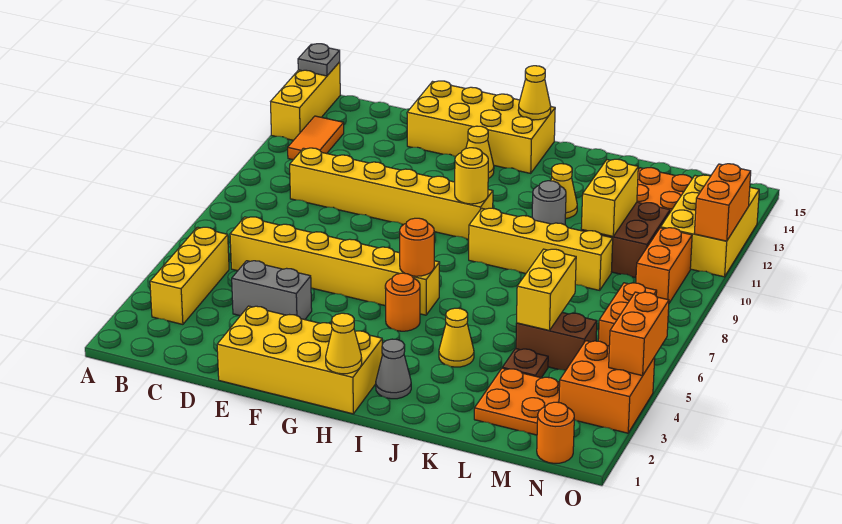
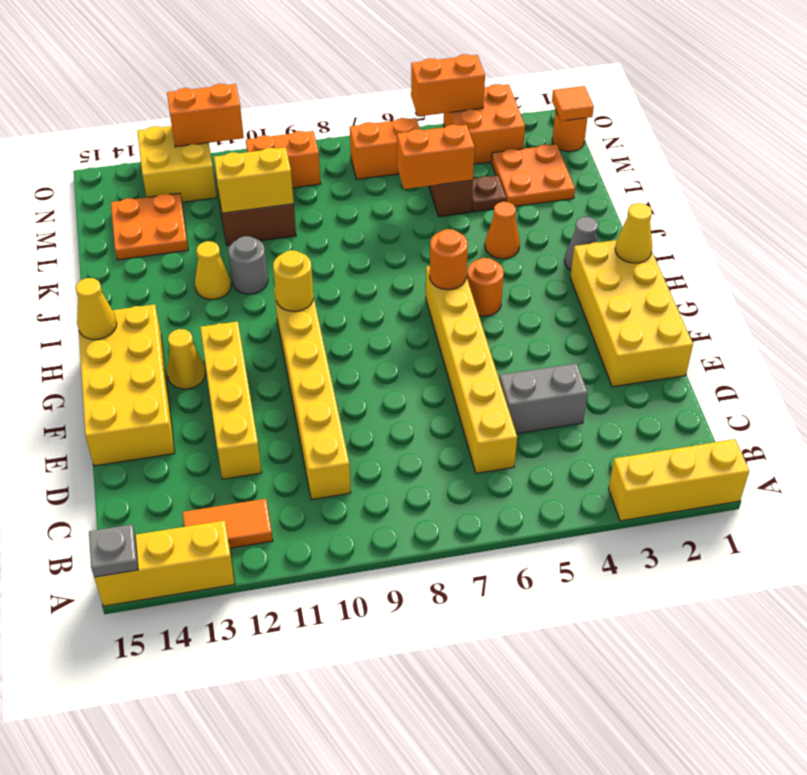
yellow 1x3 brick [150,227,229,324] -> yellow 1x3 brick moved to [608,439,749,521]
grey 1x2 brick [232,261,312,320] -> grey 1x2 brick turned to [499,363,588,434]
yellow 1x4 brick [469,208,613,290] -> yellow 1x4 brick moved to [200,321,262,479]
yellow 1x1 cone [439,308,474,367] -> orange 1x1 cone [485,202,520,259]
yellow 1x2 brick [517,249,576,330] -> orange 1x2 brick [397,125,475,189]
none -> orange 1x1 tile [552,86,594,121]
yellow 2x3 brick [661,175,759,277] -> yellow 2x2 brick [137,126,217,202]

